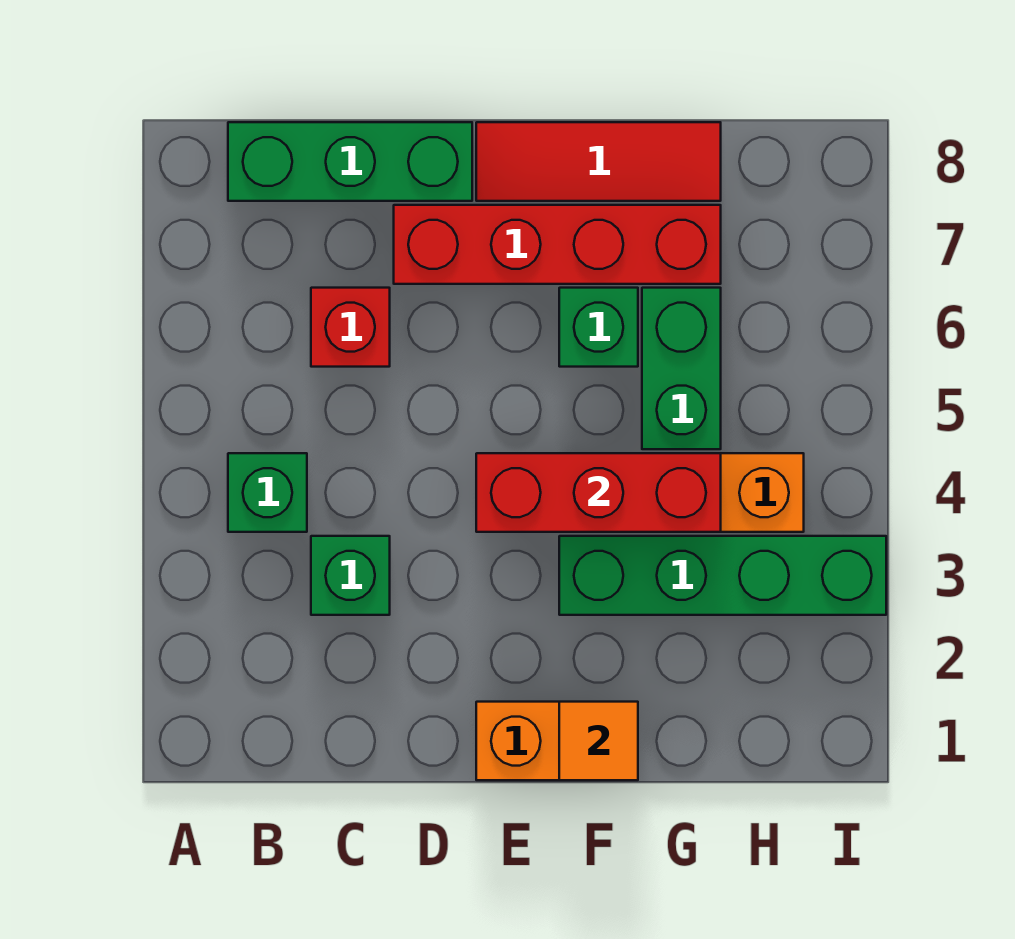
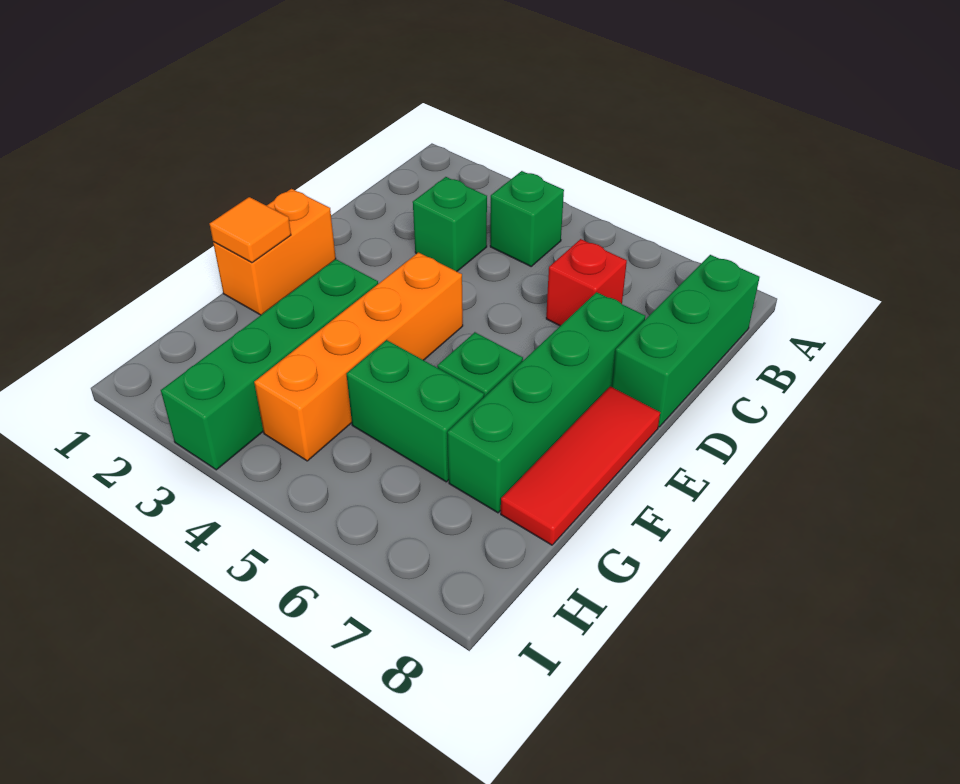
red 1x4 brick [394,205,721,284] -> green 1x4 brick [447,292,645,513]
red 1x3 brick [476,453,721,532] -> none

